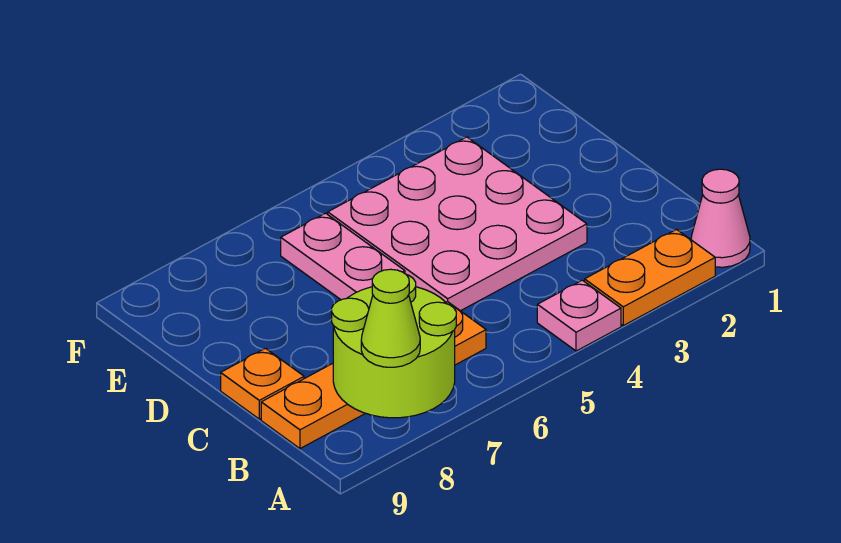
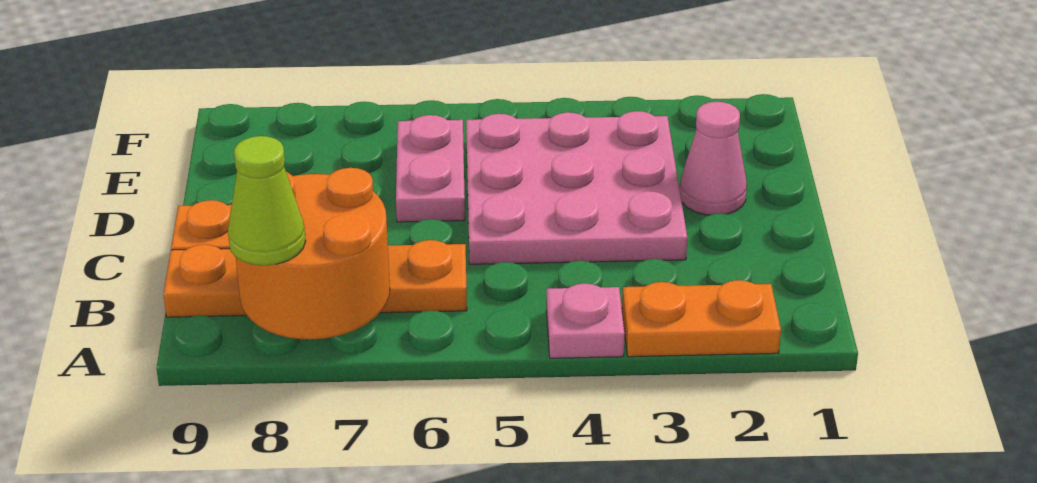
pink 1x1 cone [691,169,750,267] -> pink 1x1 cone moved to [680,102,747,215]
lime 2x2 round brick [332,275,456,418] -> orange 2x2 round brick [236,168,390,339]

